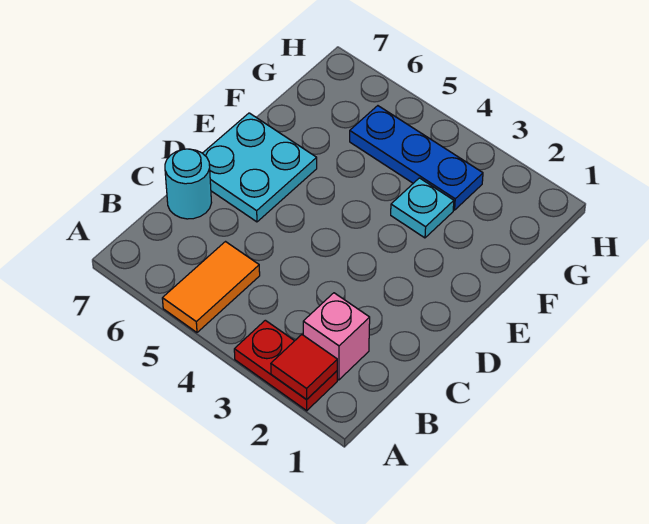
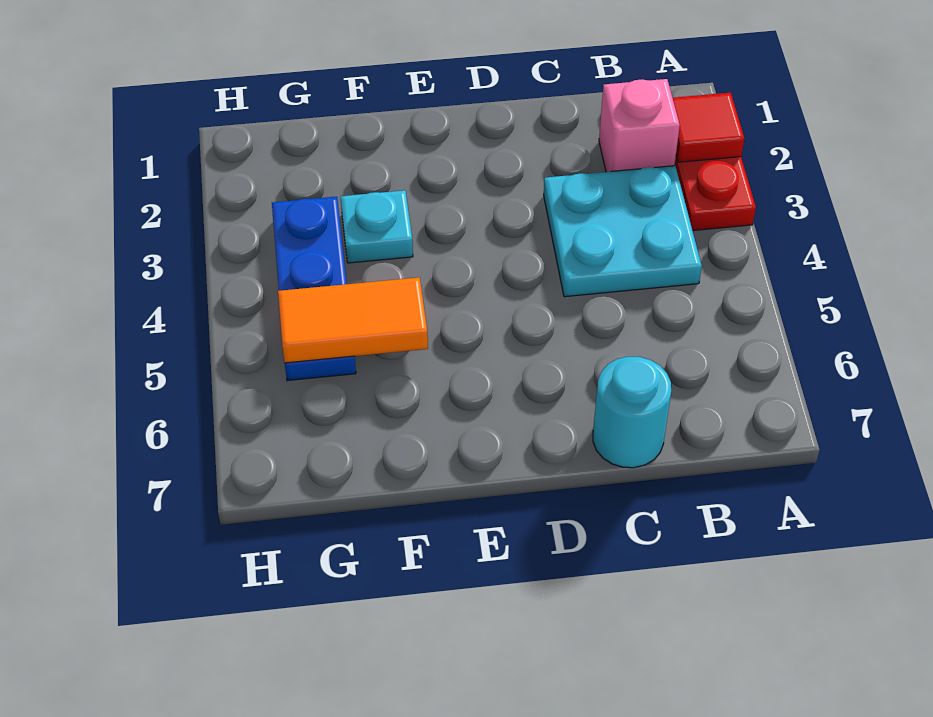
orange 1x2 tile [162,242,260,332] -> orange 1x2 tile moved to [278,277,428,363]
cyan 2x2 plate [203,113,317,222] -> cyan 2x2 plate moved to [544,166,702,297]

